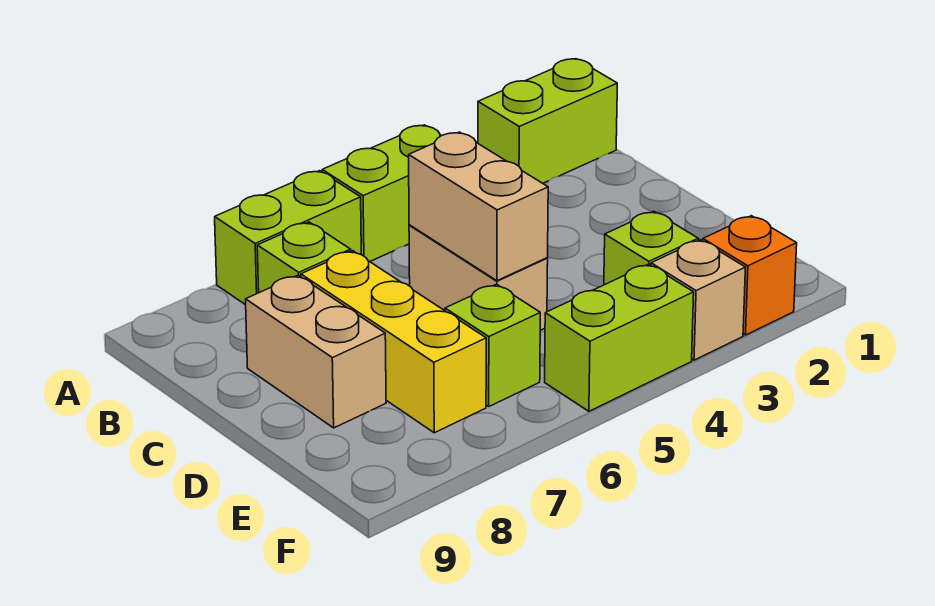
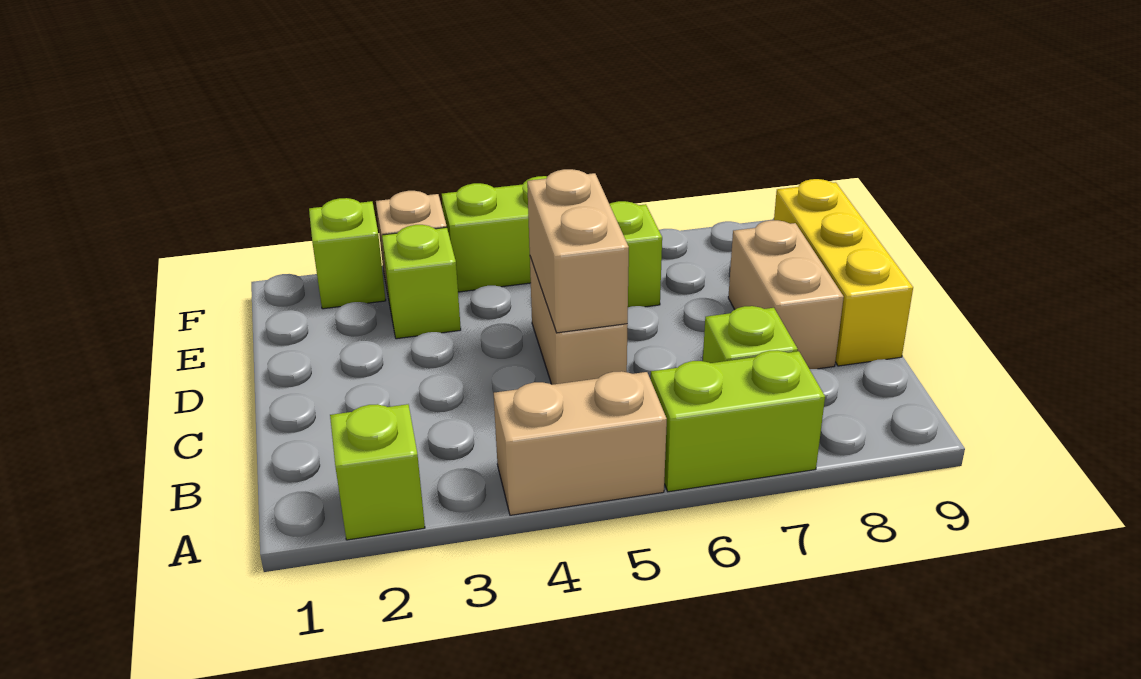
lime 1x2 brick [478,59,617,183] -> lime 1x1 brick [330,404,425,540]
lime 1x2 brick [322,125,441,262] -> tan 1x2 brick [494,371,667,515]
yellow 1x3 brick [301,251,486,433] -> yellow 1x3 brick moved to [774,179,913,366]
orange 1x1 brick [703,216,797,335] -> lime 1x1 brick [309,198,386,309]

